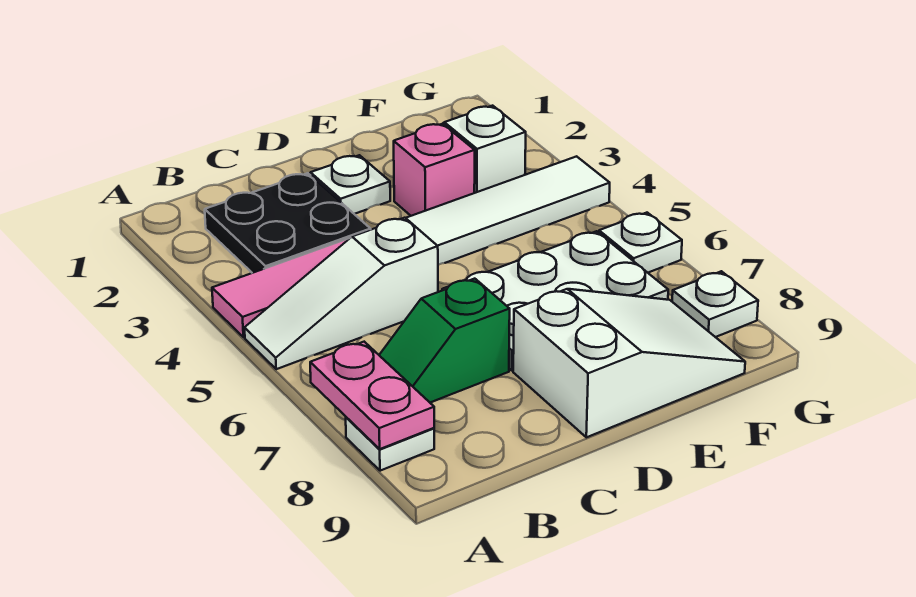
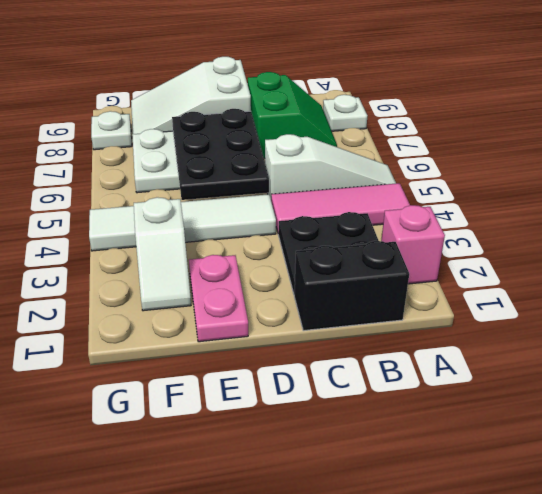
pink 1x2 plate [310,342,434,449] -> pink 1x2 plate moved to [189,255,248,342]
none -> black 1x2 brick [294,241,409,331]
green 1x2 slope [379,279,510,402] -> green 2x2 slope [248,72,337,158]
white 1x1 plate [310,155,390,214] -> none
none -> black 2x3 plate [172,109,269,200]
pink 1x1 brick [394,124,475,216] -> pink 1x1 brick moved to [381,205,445,284]
white 1x1 plate [599,213,682,273] -> none

